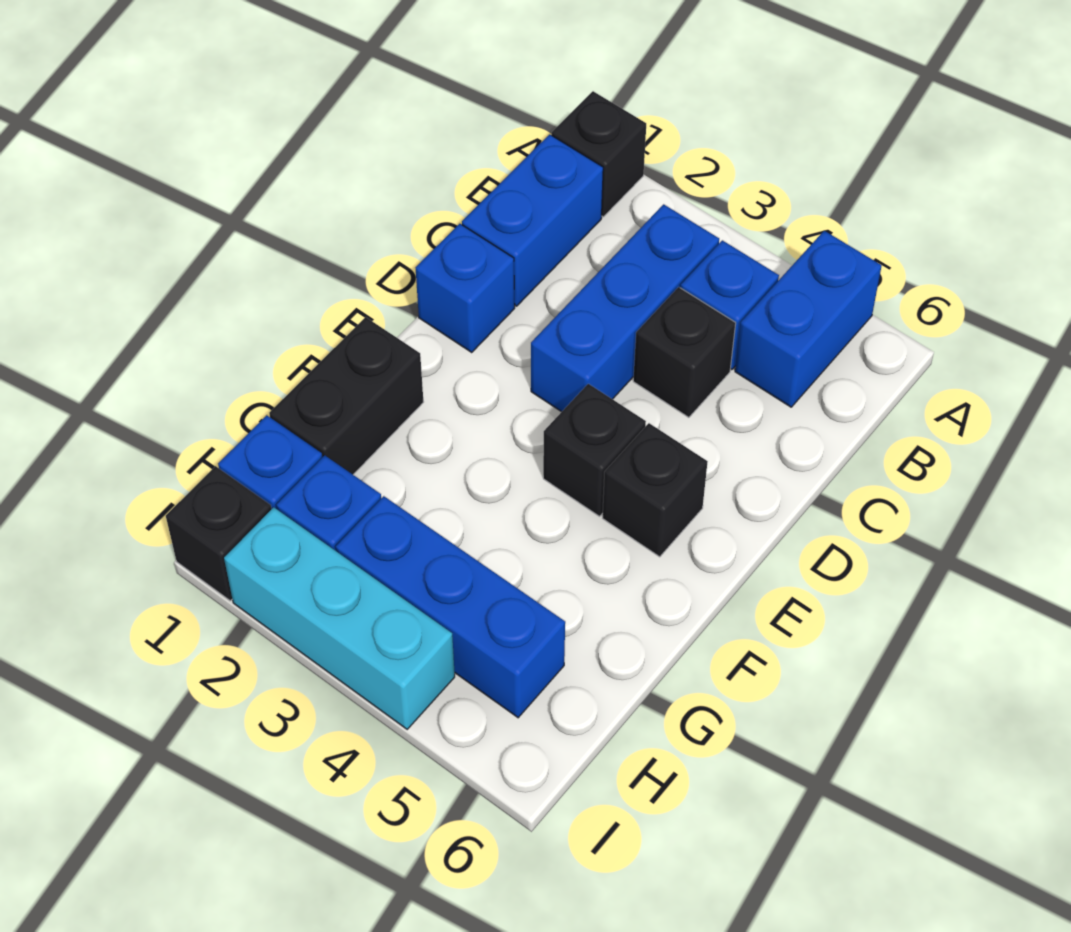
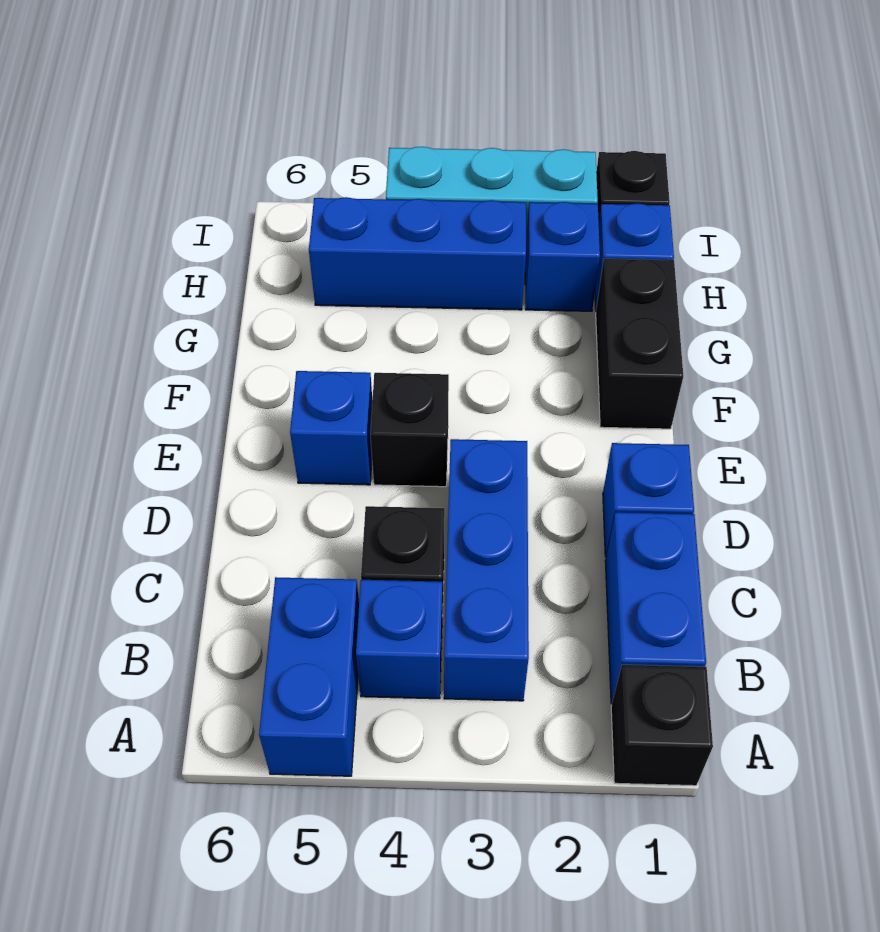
black 1x1 brick [603,423,708,557] -> blue 1x1 brick [290,371,372,485]

